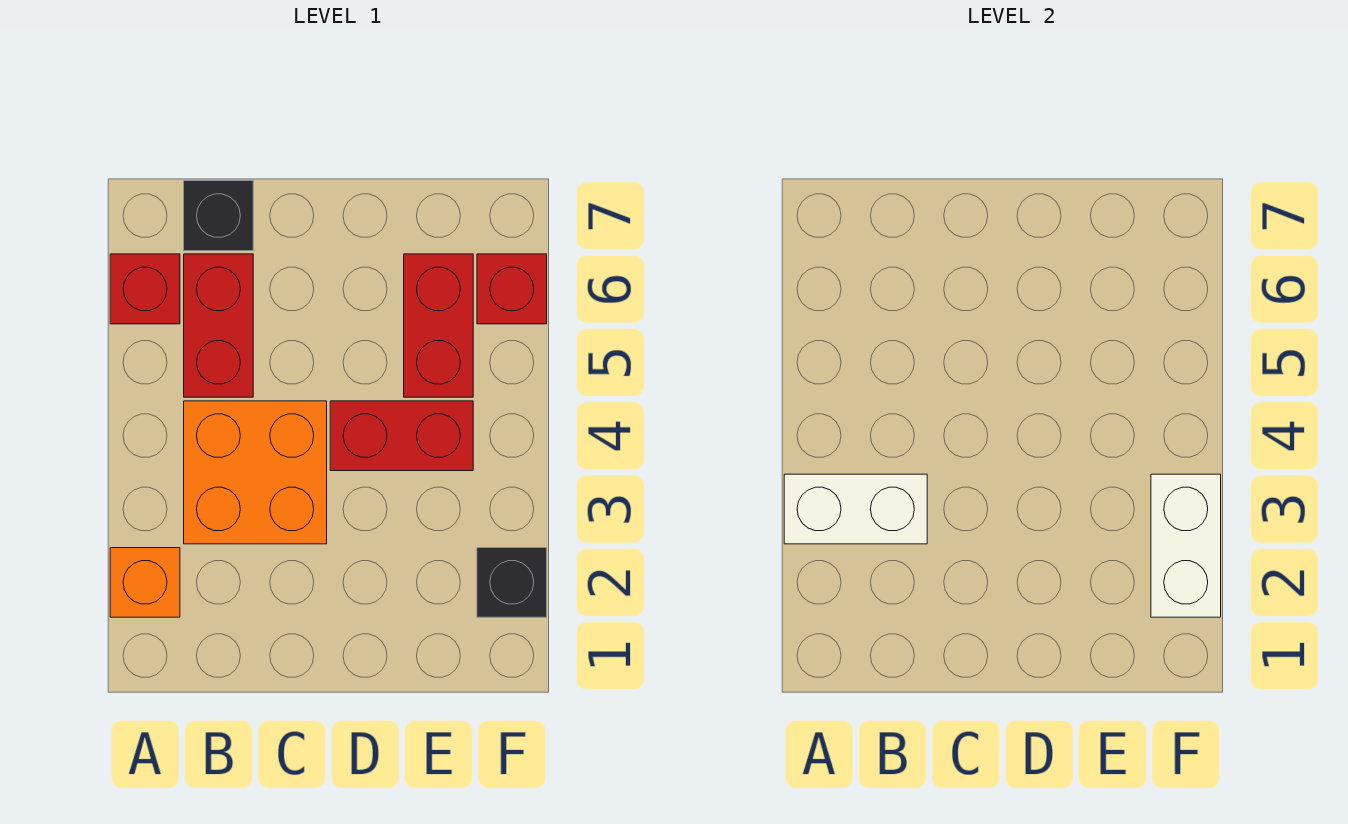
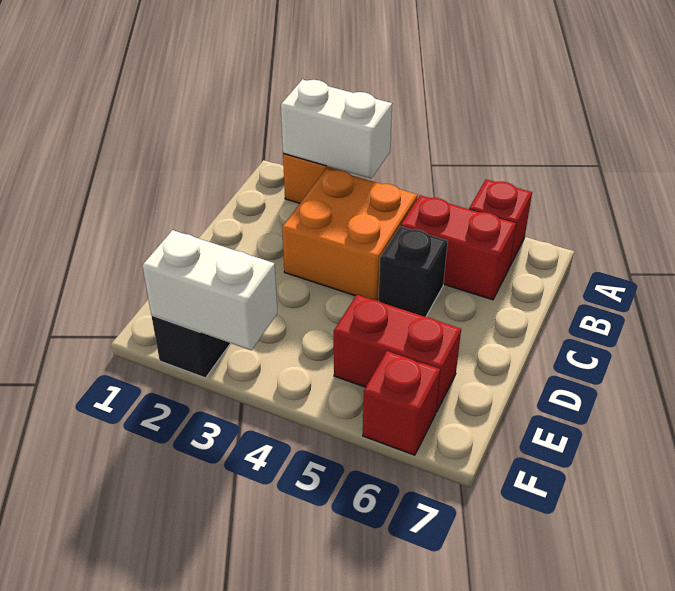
white 1x2 brick [784,474,927,544] -> white 1x2 brick turned to [281,79,392,179]
black 1x1 brick [184,181,253,251] -> black 1x1 brick moved to [378,226,448,317]
red 1x2 brick [330,401,473,471] -> none

